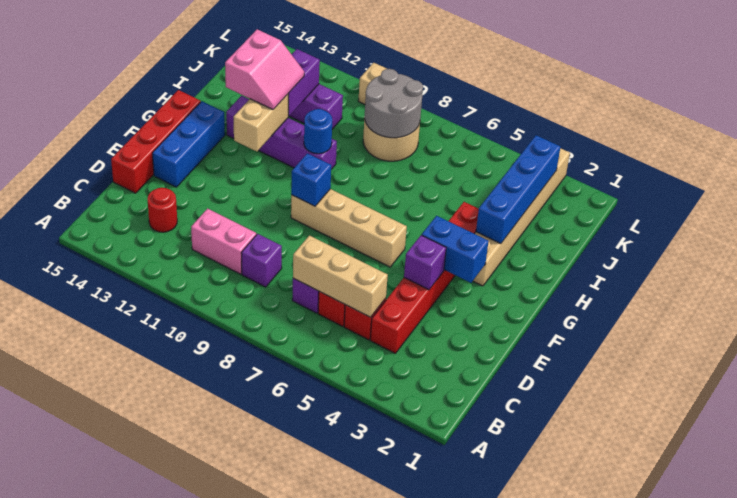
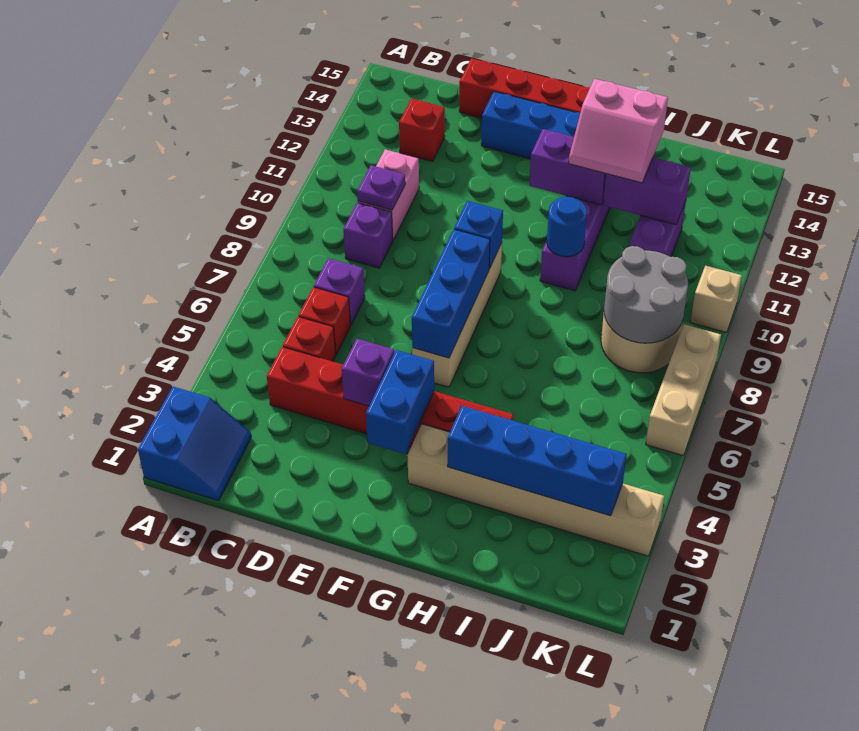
none -> blue 2x2 slope [138,387,251,501]
tan 1x3 brick [293,236,388,317] -> tan 1x3 brick moved to [646,324,721,456]
none -> purple 1x1 plate [357,165,405,210]
red 1x1 round brick [148,188,177,232] -> red 1x1 brick [399,99,445,162]
none -> blue 1x3 brick [412,229,490,358]
tan 1x2 brick [234,94,288,152] -> purple 1x2 brick [529,129,606,205]

